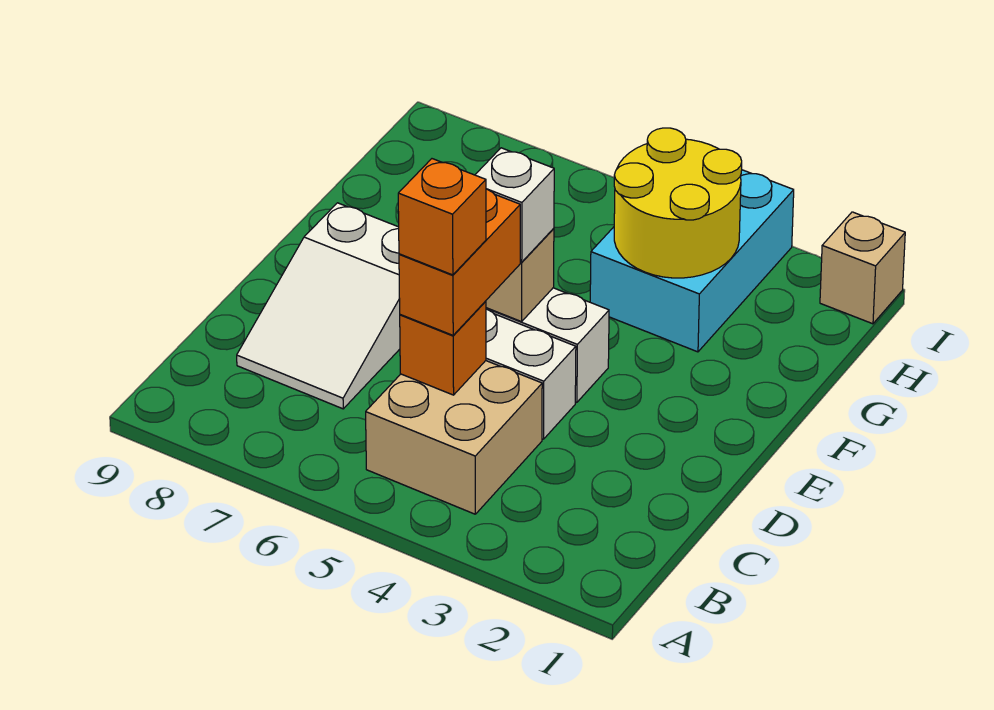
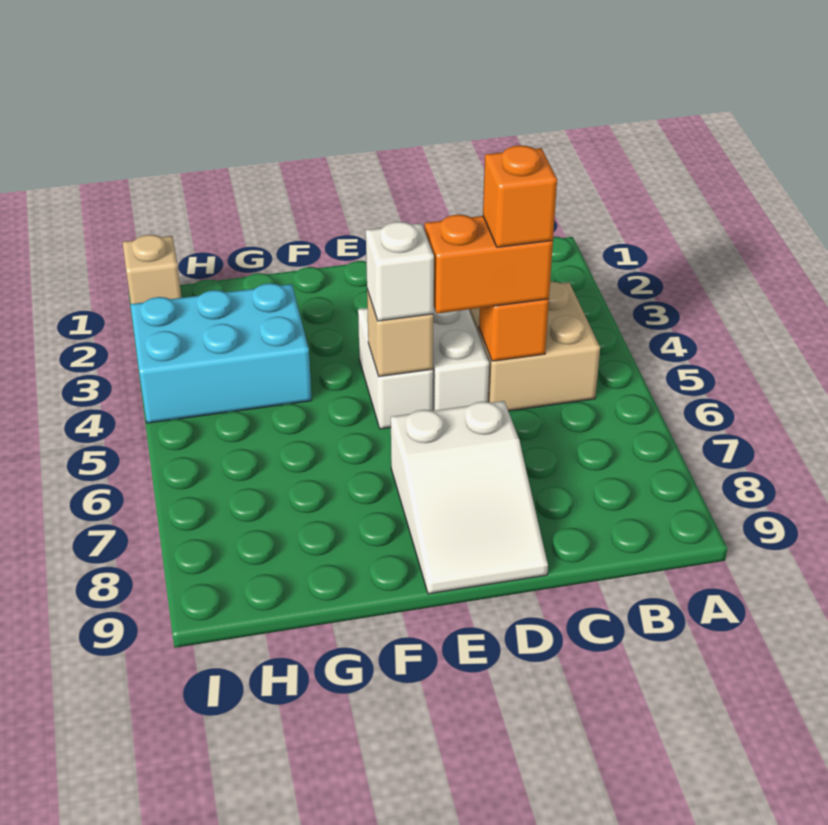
white 2x3 slope [237,203,400,409] -> white 2x3 slope turned to [391,401,548,594]
yellow 2x2 round brick [614,128,742,278] -> none

